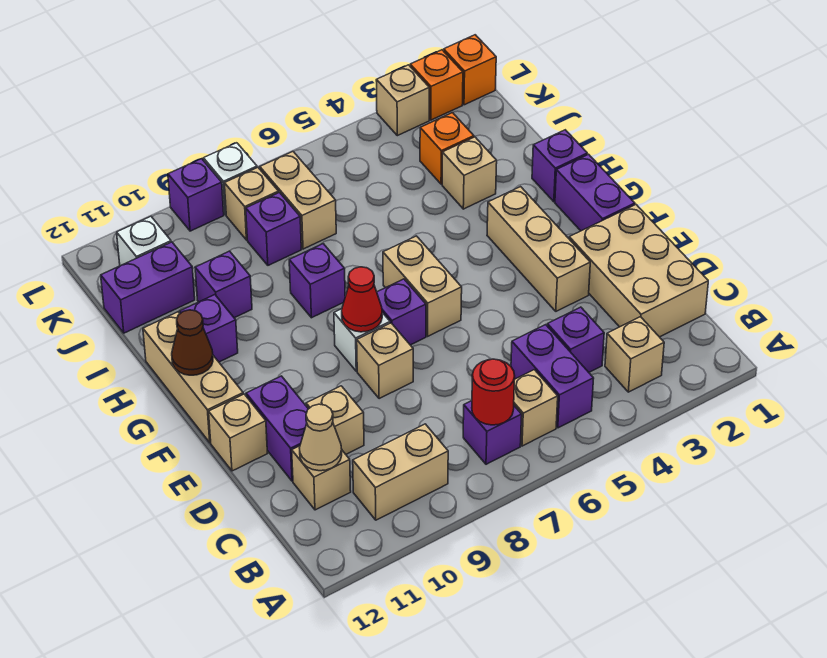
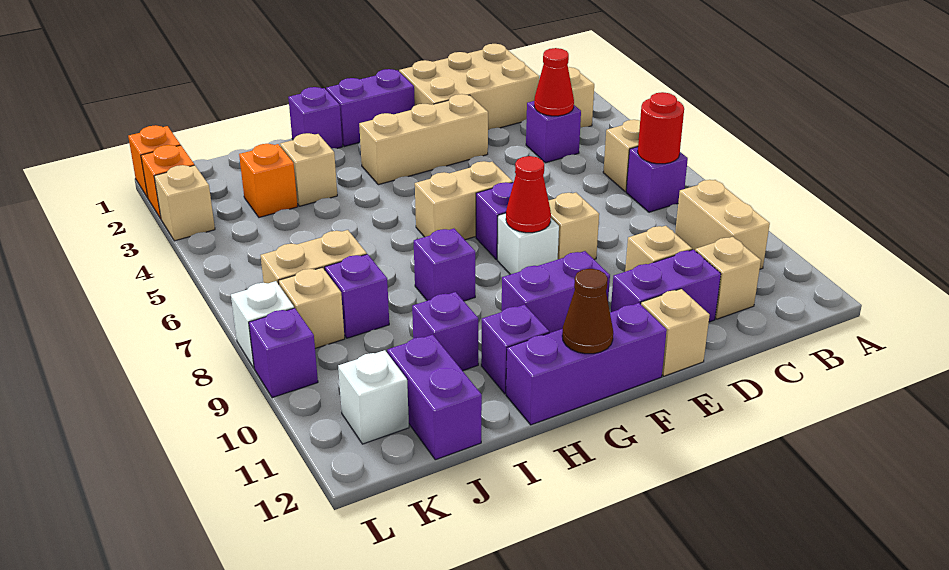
purple 1x2 brick [511,325,594,428] -> purple 1x2 brick moved to [502,251,610,333]
none -> red 1x1 cone [534,48,574,116]
tan 1x1 cone [300,404,342,471] -> none
tan 1x3 brick [143,312,243,443] -> purple 1x3 brick [506,303,667,425]

